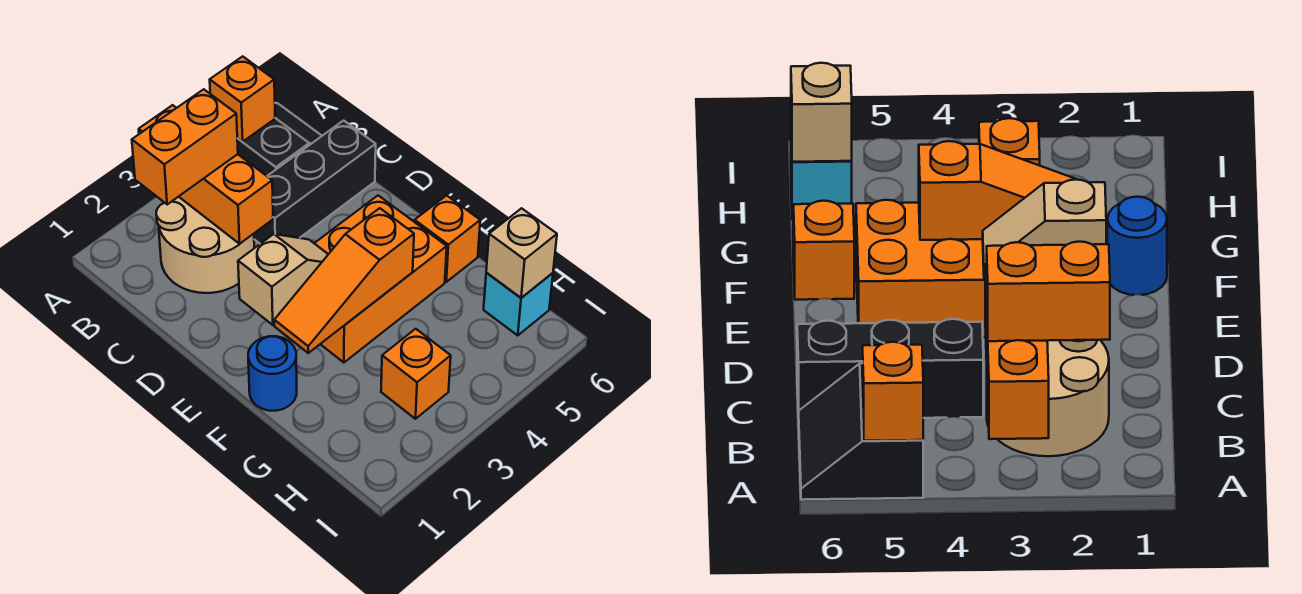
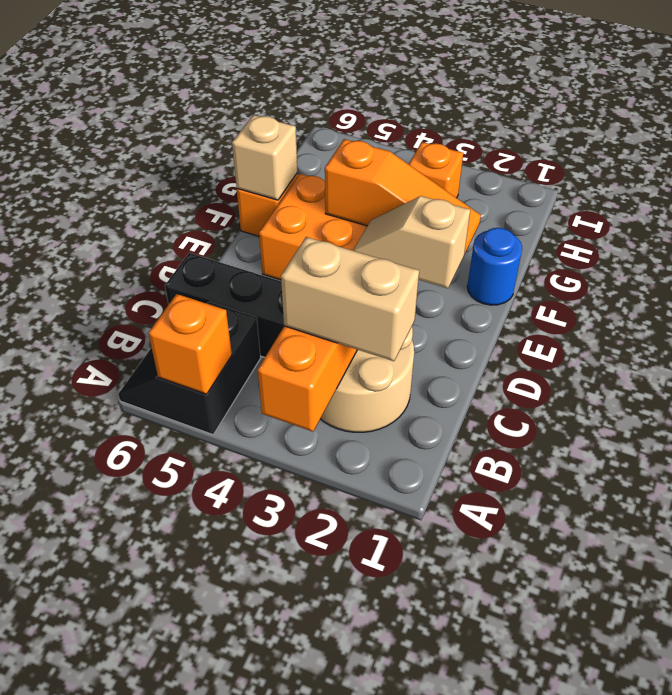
orange 1x2 brick [132,89,238,204] -> tan 1x2 brick [281,237,419,361]
cyan 1x1 brick [484,272,553,336] -> none
tan 1x1 brick [486,208,557,298] -> tan 1x1 brick moved to [232,115,298,200]

